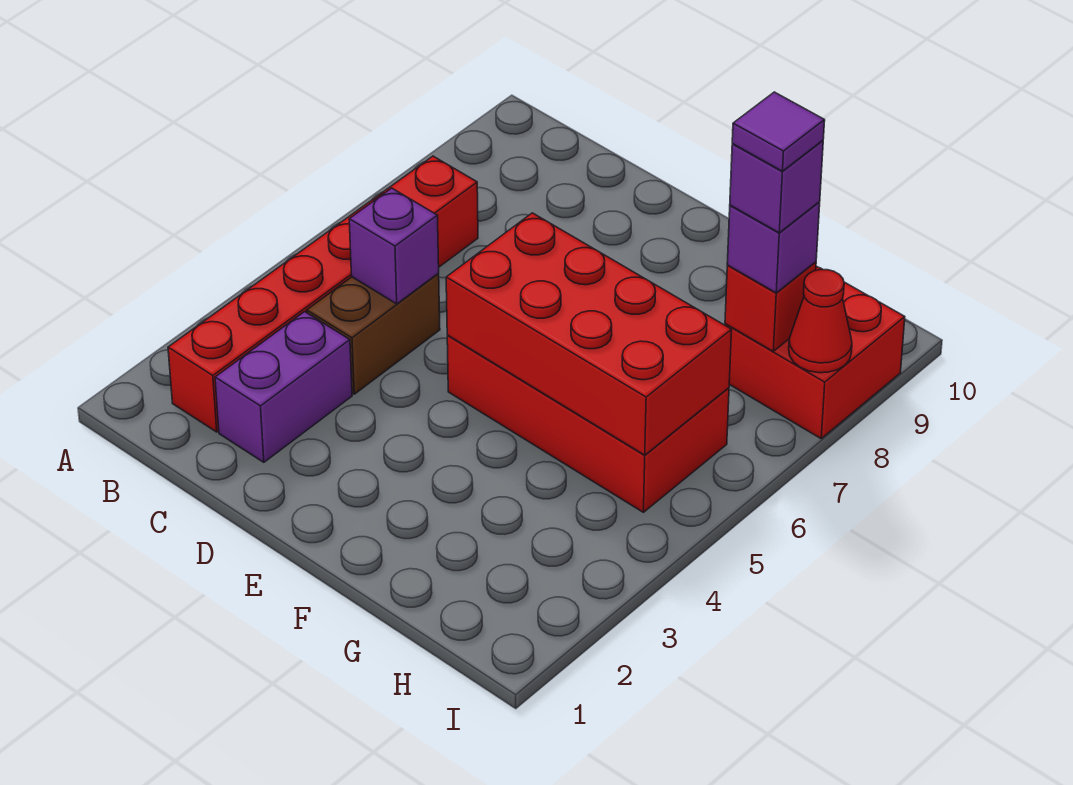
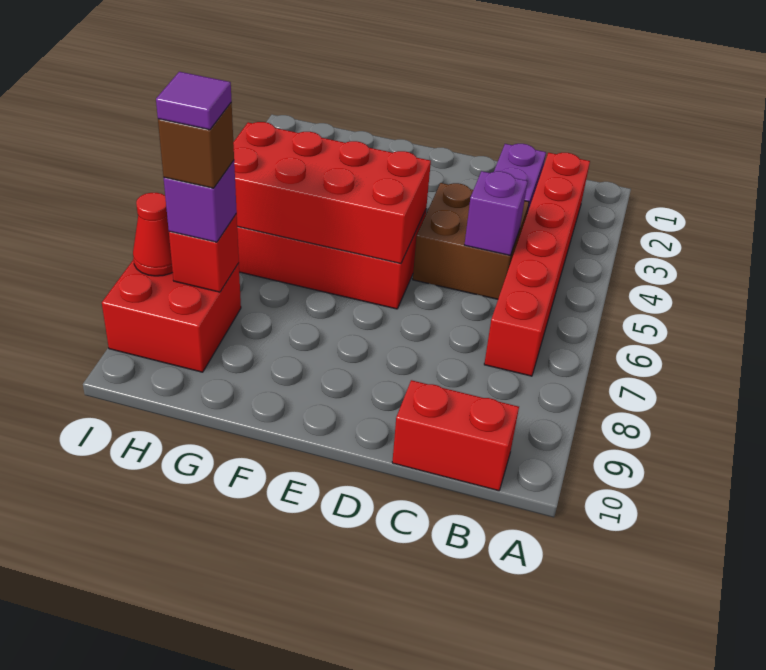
none -> red 1x2 brick [392,380,519,491]
brown 1x2 brick [307,274,440,394] -> brown 2x2 brick [413,183,529,299]
purple 1x1 brick [730,140,823,233] -> brown 1x1 brick [158,103,234,188]

